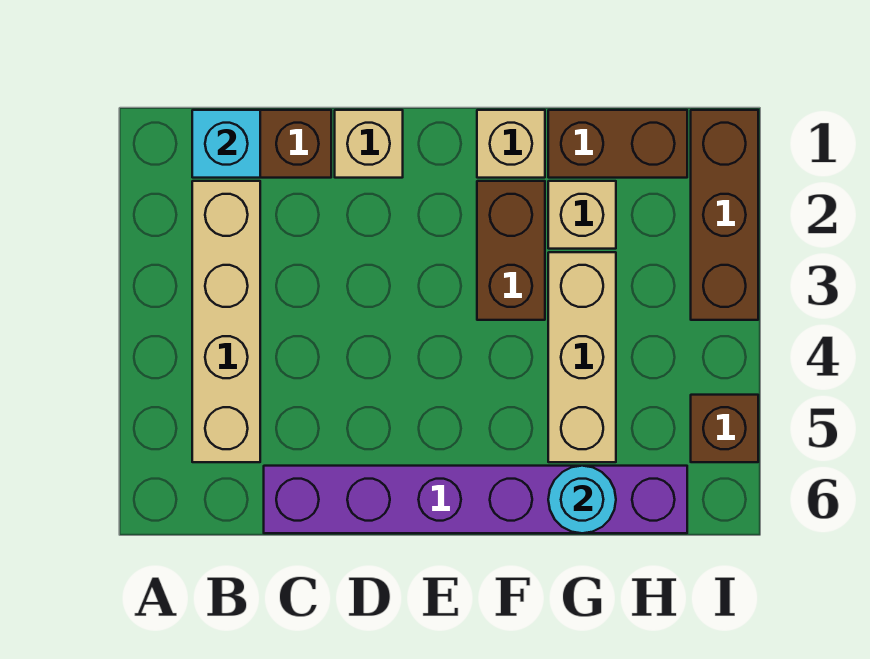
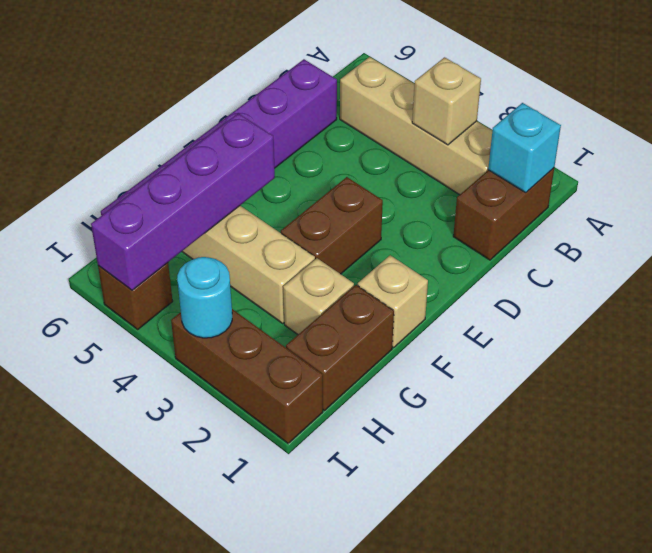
tan 1x1 brick [335,110,403,178] -> tan 1x1 brick moved to [412,57,481,145]
brown 1x2 brick [477,181,545,320] -> brown 1x2 brick turned to [281,177,383,274]
none -> purple 1x4 brick [91,113,275,290]
cyan 1x1 round brick [548,466,616,533] -> cyan 1x1 round brick moved to [177,257,232,338]

